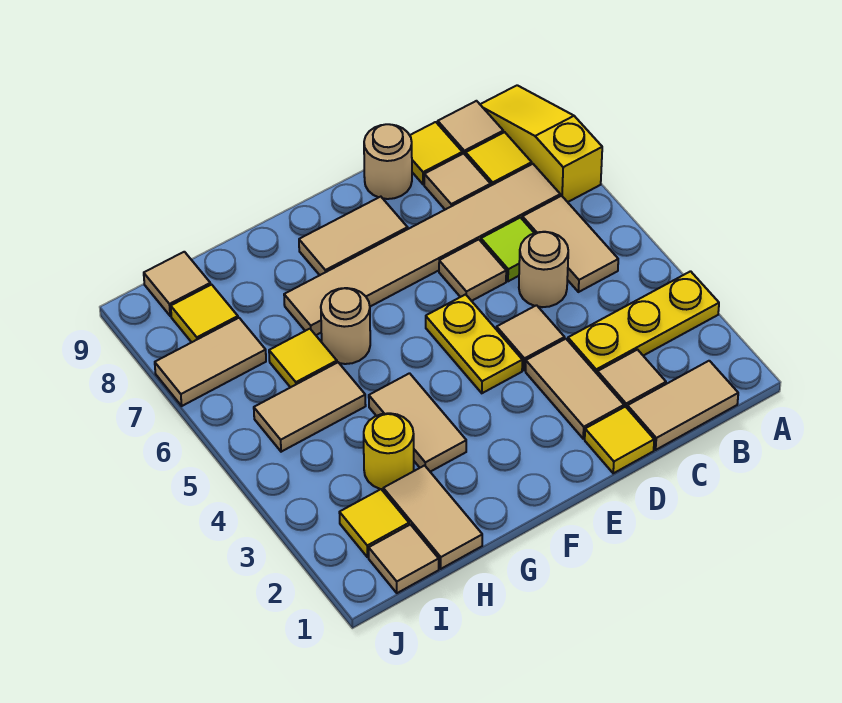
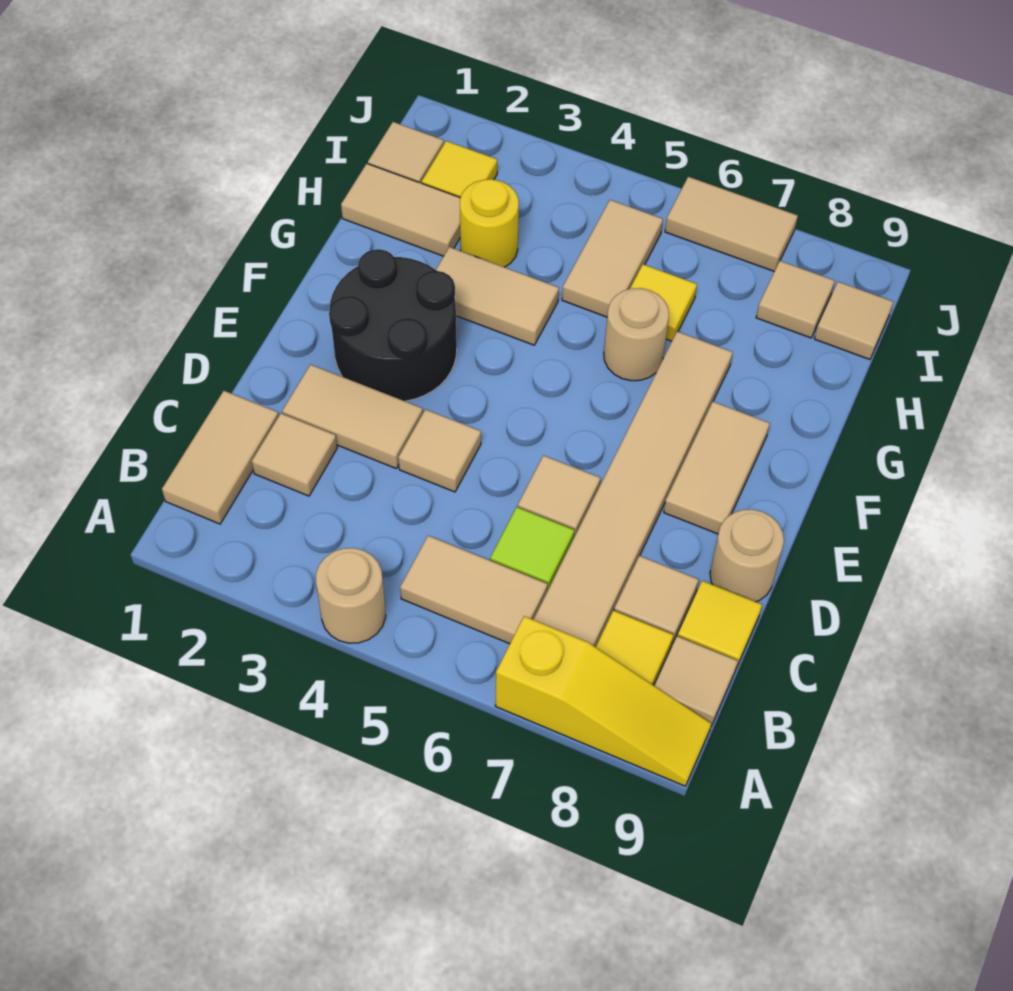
yellow 1x3 plate [568,271,719,374] -> none
tan 1x1 round brick [519,232,568,307] -> tan 1x1 round brick moved to [316,548,386,643]
yellow 1x1 tile [585,407,654,473] -> none
none -> black 2x2 round brick [329,249,457,401]
yellow 1x2 plate [426,294,522,393] -> none
tan 1x2 tile [155,318,266,406] -> tan 1x2 tile turned to [665,177,798,271]
yellow 1x1 tile [171,285,238,342] -> tan 1x1 tile [756,261,835,338]

